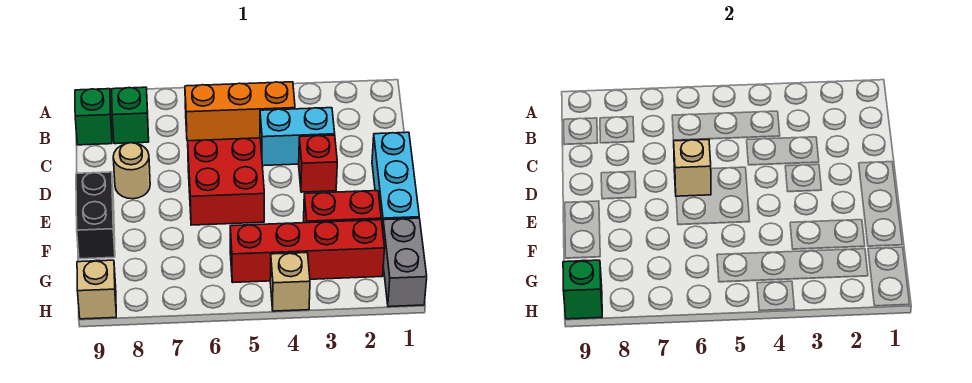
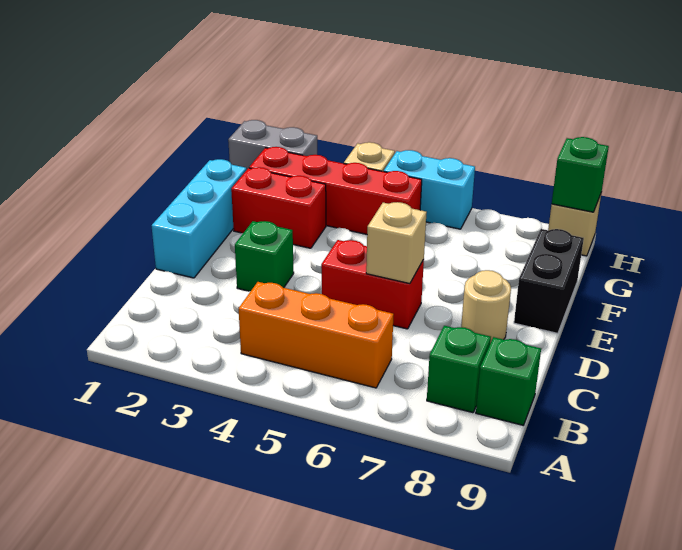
cyan 1x2 brick [260,108,335,166] -> cyan 1x2 brick moved to [384,150,475,229]
red 1x1 brick [299,135,337,192] -> green 1x1 brick [235,221,294,291]
red 2x2 brick [188,138,264,225] -> red 1x2 brick [321,240,424,329]
grey 1x2 brick [383,218,427,307] -> grey 1x2 brick turned to [228,120,317,169]

